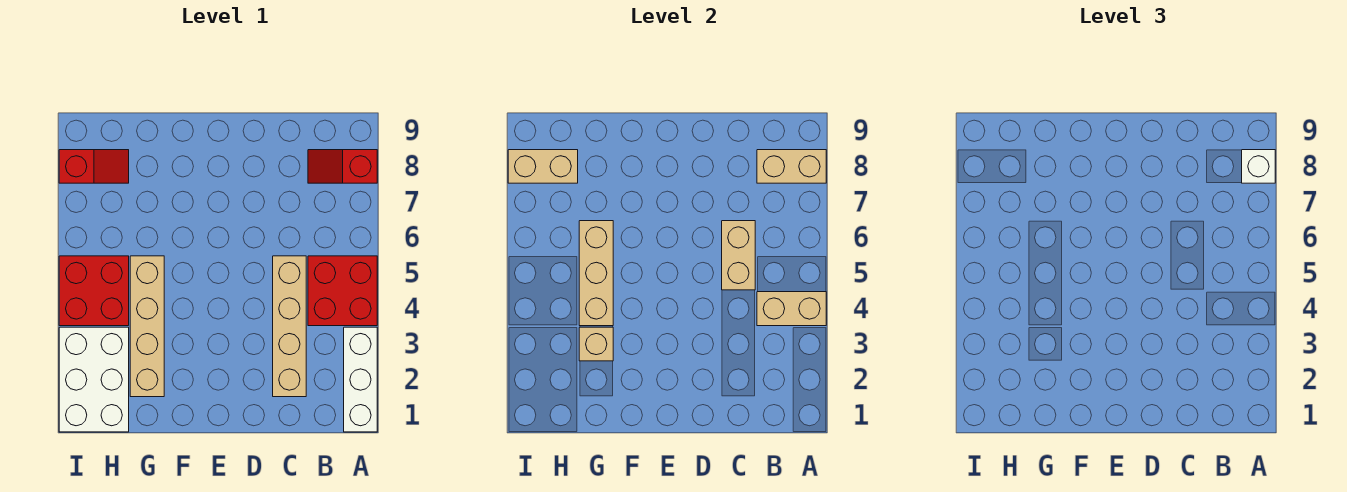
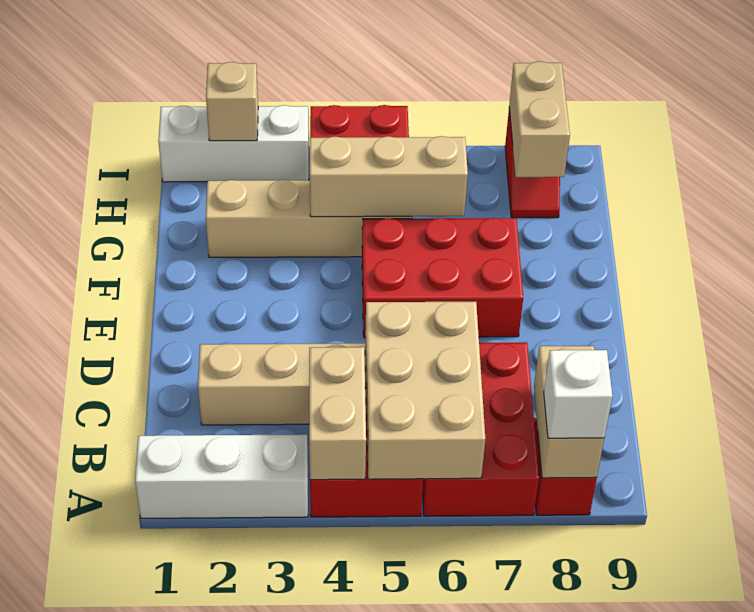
none -> red 2x3 brick [423,342,539,516]
tan 1x2 brick [722,221,755,290] -> tan 2x3 brick [365,302,485,479]
none -> red 2x3 brick [362,218,523,338]
tan 1x1 brick [579,327,613,361] -> tan 1x1 brick moved to [206,62,258,141]
white 2x3 brick [59,327,129,432] -> white 1x3 brick [158,105,309,182]

